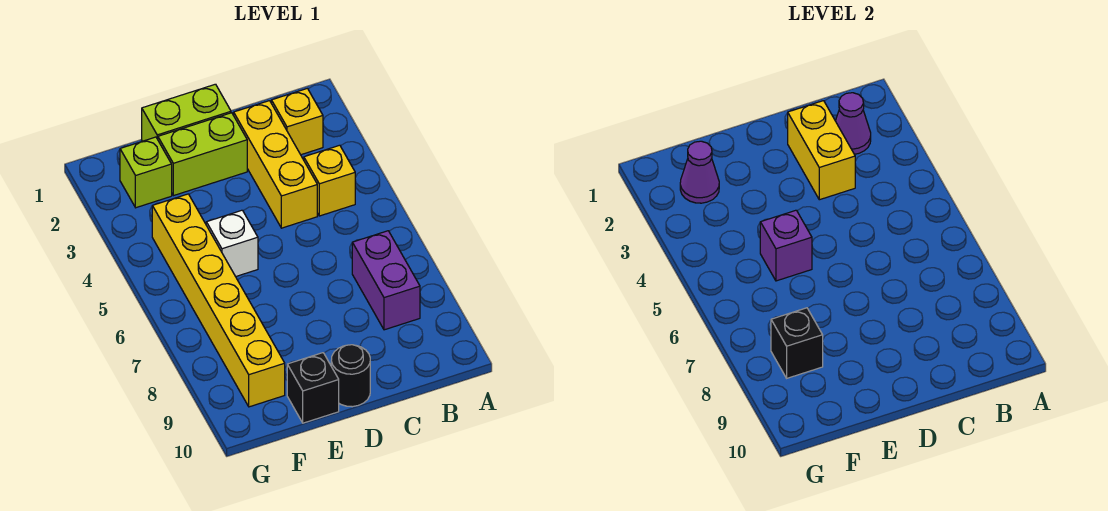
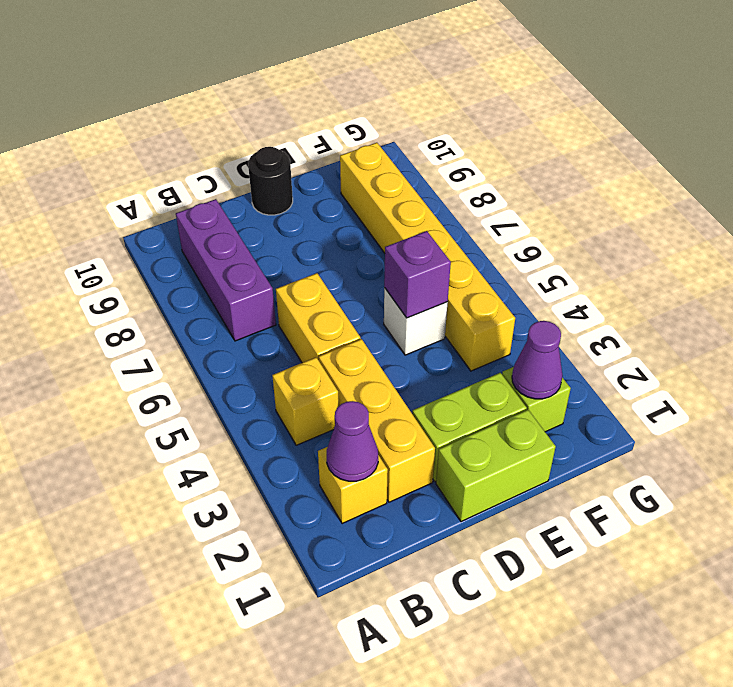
purple 1x2 brick [352,231,420,330] -> purple 1x3 brick [176,199,276,341]
yellow 1x2 brick [788,101,855,200] -> yellow 1x2 brick moved to [276,273,361,363]
black 1x1 brick [287,353,339,423] -> none
black 1x1 brick [771,308,823,378] -> none

